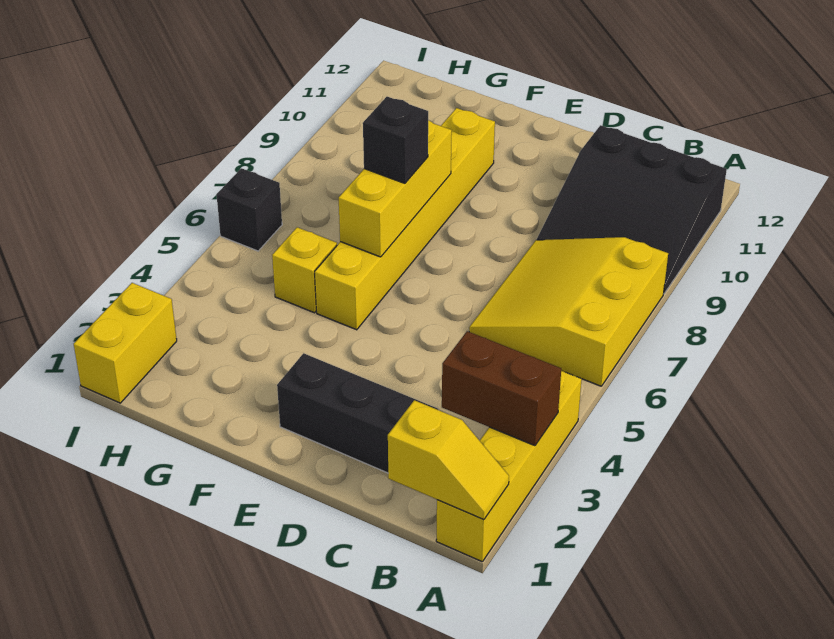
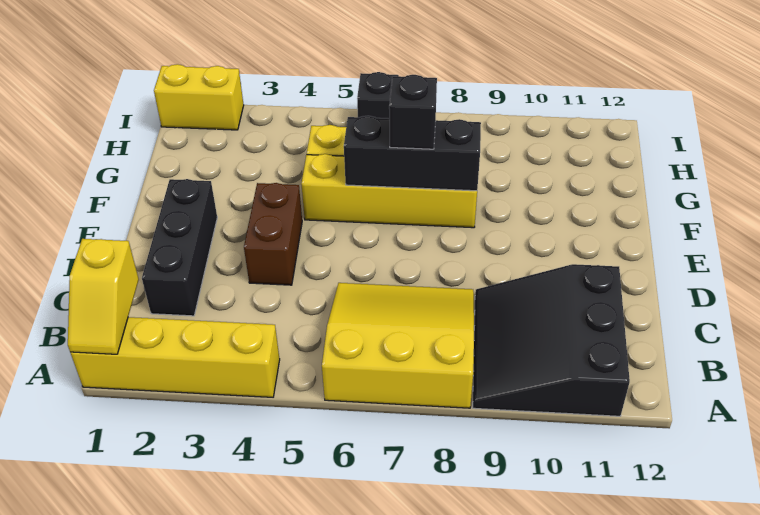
brown 1x2 brick [442,331,561,446] -> brown 1x2 brick moved to [244,183,302,285]
yellow 1x6 brick [315,108,495,330] -> yellow 1x4 brick [301,154,477,228]
yellow 1x3 brick [339,120,452,257] -> black 1x3 brick [344,116,481,191]

